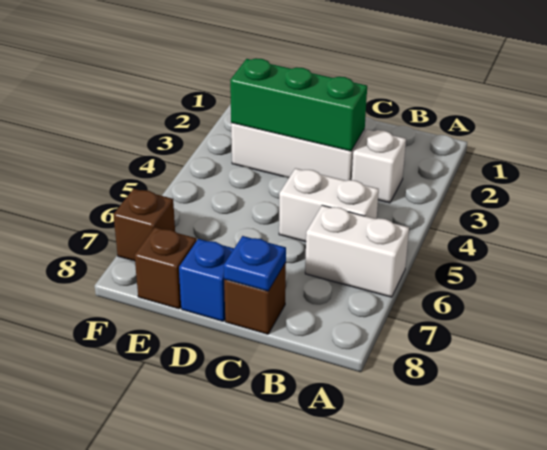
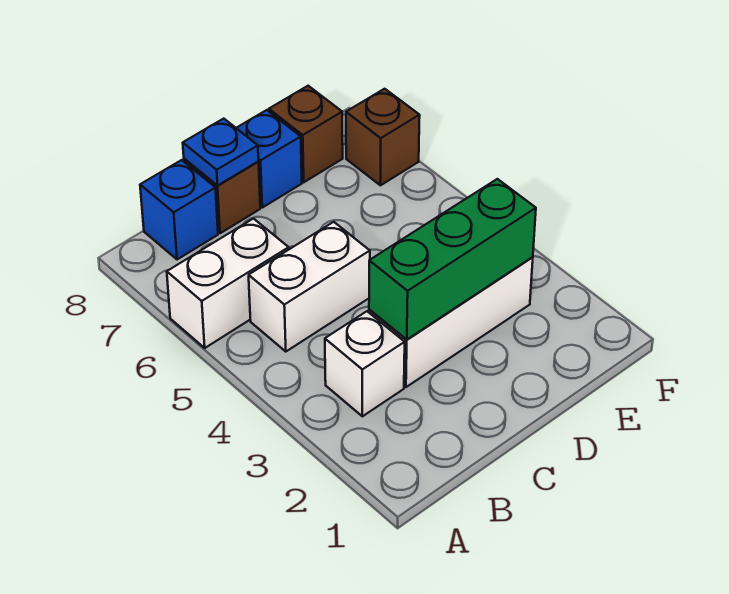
none -> blue 1x1 brick [140,160,218,259]

